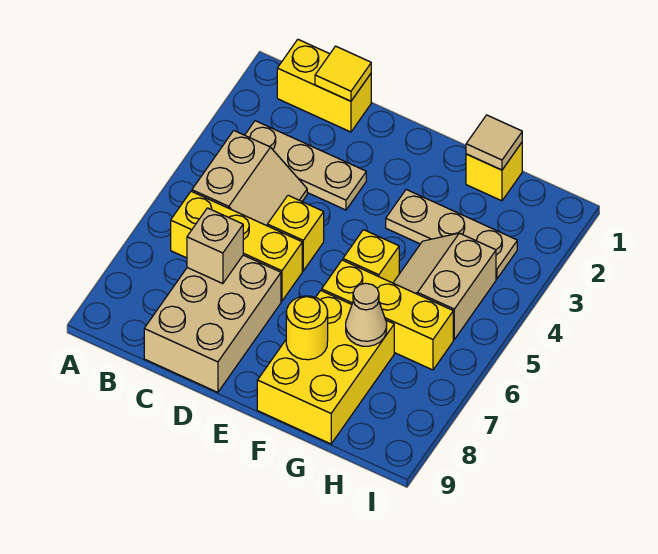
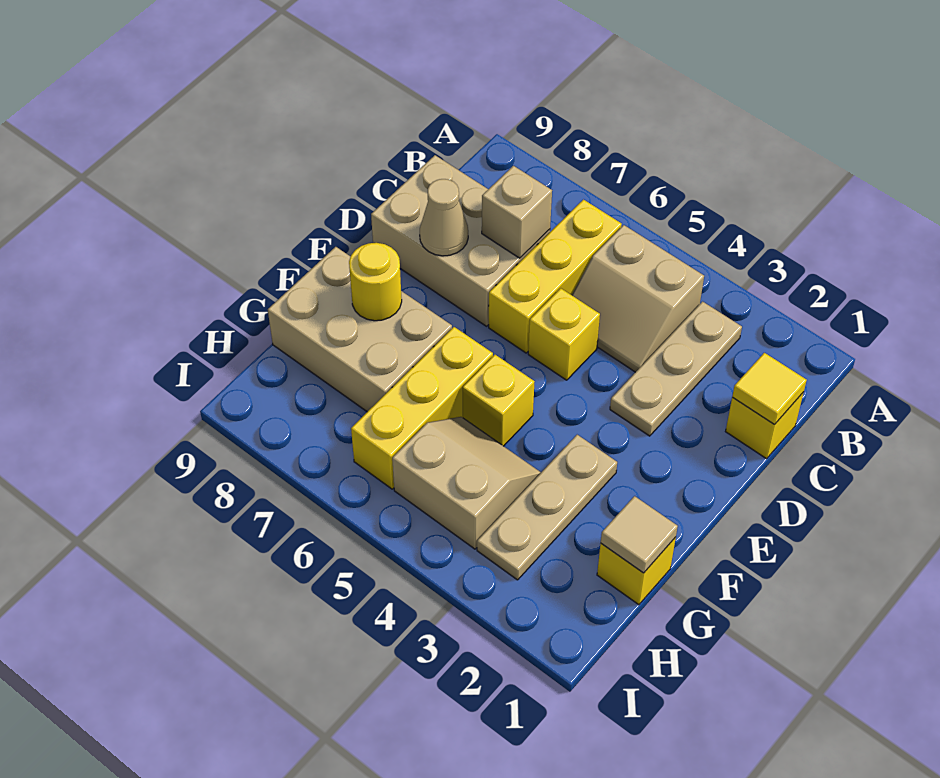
yellow 1x2 brick [277,40,371,132] -> yellow 1x1 brick [726,392,804,459]
yellow 2x3 brick [257,291,394,444] -> tan 2x3 brick [268,247,452,412]
tan 1x1 cone [346,283,387,346] -> tan 1x1 cone moved to [420,179,468,256]

